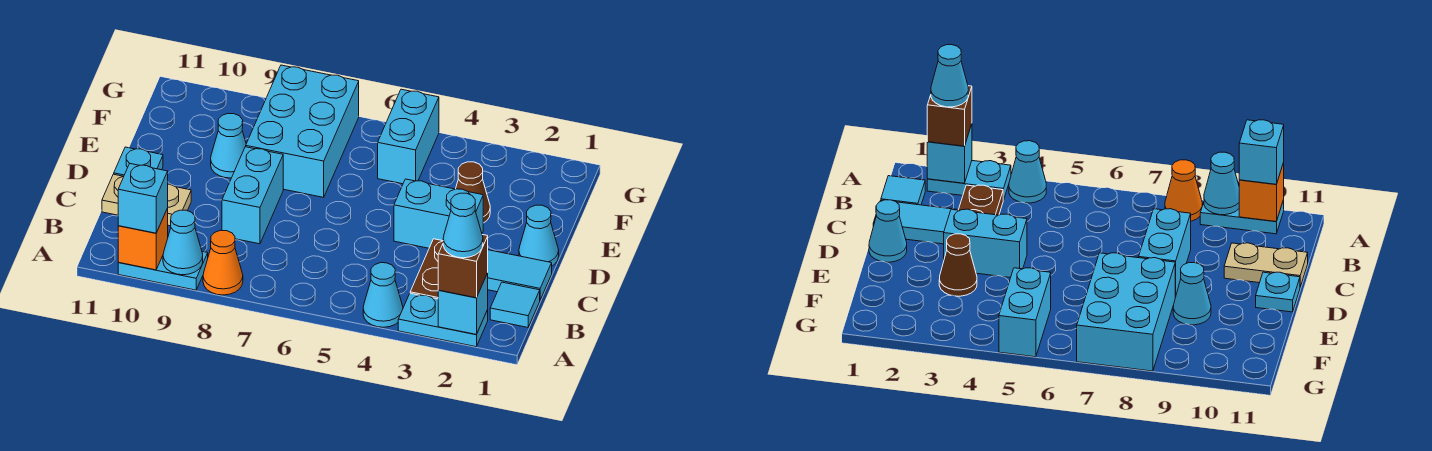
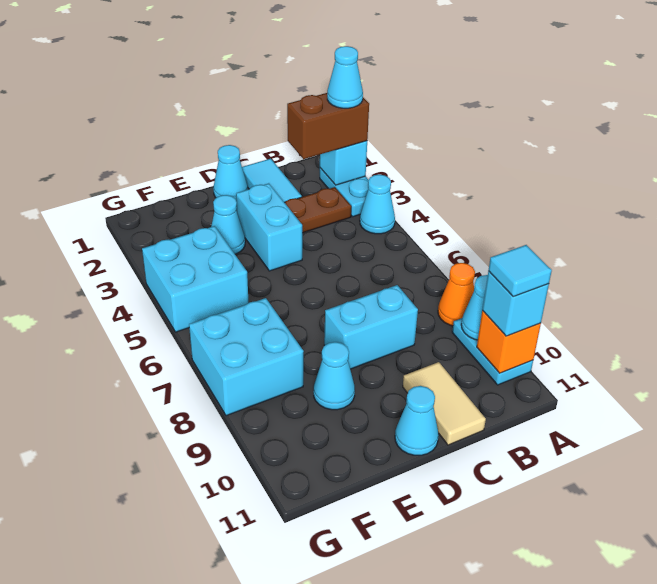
brown 1x1 brick [438,235,488,298] -> brown 1x2 brick [287,93,369,159]
cyan 1x1 tile [490,282,540,327] -> cyan 1x1 tile moved to [488,245,552,296]
tan 1x2 plate [102,174,191,226] -> tan 1x2 tile [403,362,486,445]
cyan 1x1 plate [114,147,163,176] -> cyan 1x1 cone [395,386,439,455]
brown 1x1 cone [456,162,490,223] -> cyan 1x1 cone [211,195,245,254]
cyan 2x3 brick [246,65,359,197] -> cyan 2x2 brick [189,298,304,416]
cyan 1x2 brick [378,89,439,184] -> cyan 2x2 brick [142,226,249,332]

